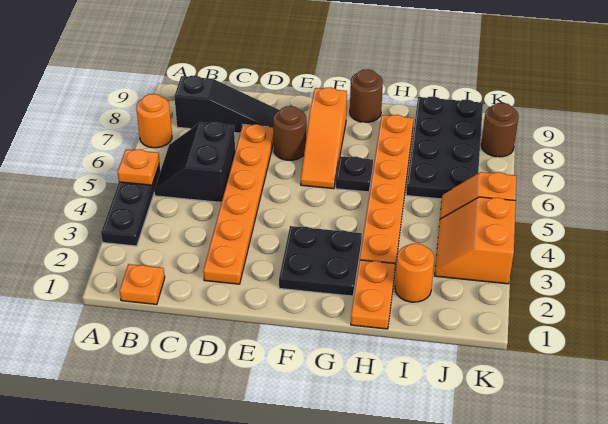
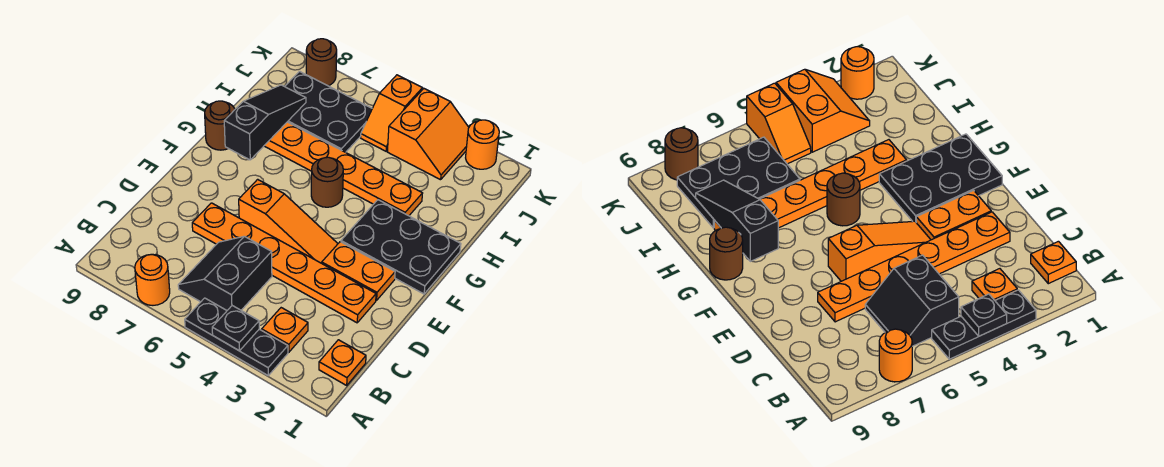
orange 1x1 plate [118,149,160,185] -> orange 1x1 plate moved to [262,308,308,352]
black 2x2 slope [154,122,235,202] -> black 2x2 slope turned to [178,236,272,310]
black 1x3 slope [174,76,279,133] -> black 1x3 slope moved to [224,85,306,160]
brown 1x1 round brick [273,106,306,160] -> brown 1x1 round brick moved to [311,157,343,207]
black 2x2 plate [279,226,362,296] -> black 2x3 plate [341,200,461,294]
orange 1x3 slope [301,87,347,189] -> orange 1x3 slope moved to [239,179,338,263]
black 1x1 plate [336,156,373,192] -> black 1x1 plate moved to [212,306,259,351]
orange 1x2 plate [351,260,395,329] -> orange 1x2 plate moved to [322,242,395,300]
orange 1x1 round brick [395,243,434,302] -> orange 1x1 round brick moved to [466,120,499,169]
black 2x4 plate [406,96,483,199] -> black 2x3 plate [285,71,372,152]
orange 2x2 slope [435,197,516,284] -> orange 2x2 slope turned to [387,89,469,180]

